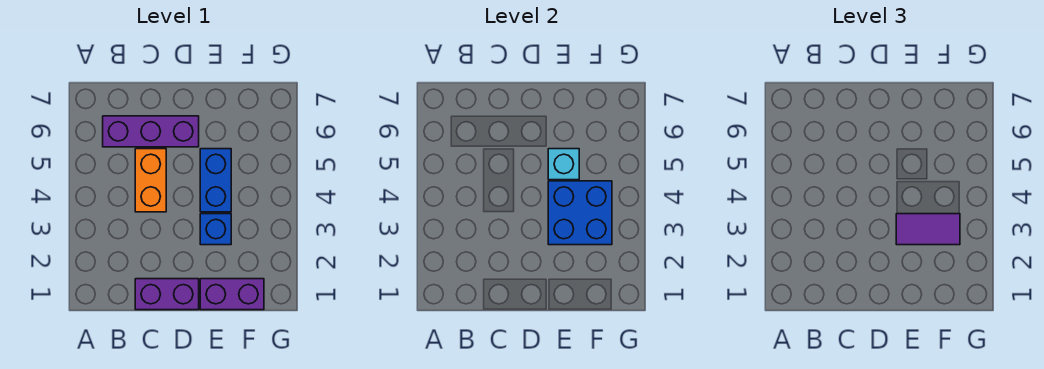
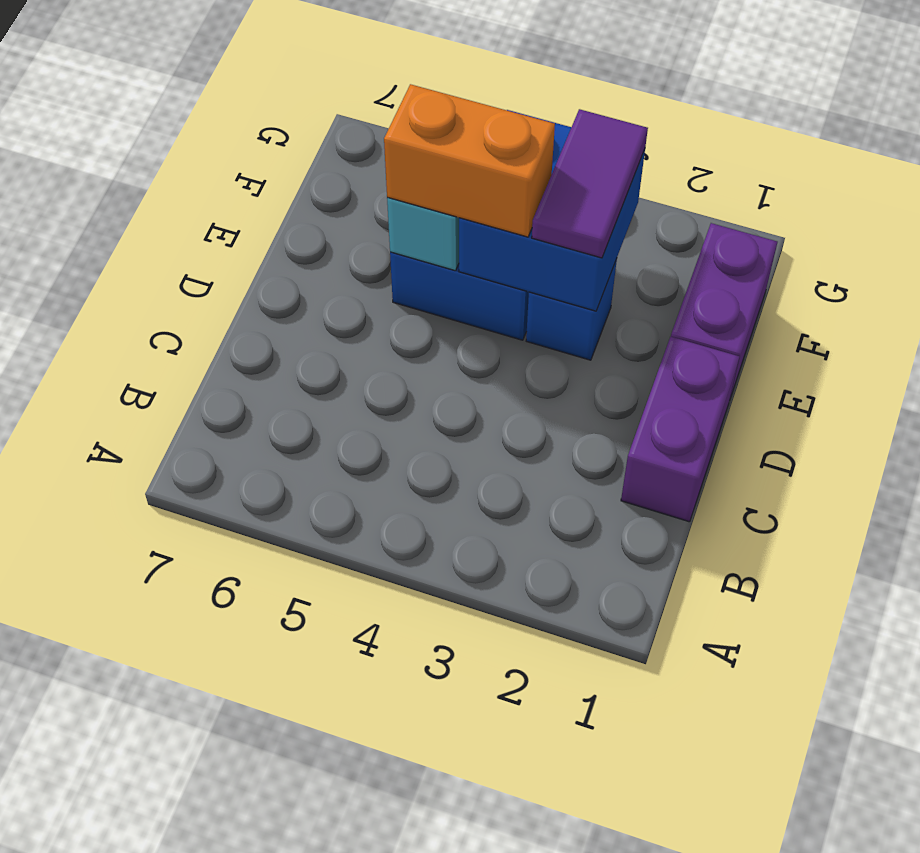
purple 1x3 brick [103,116,199,147] -> none
orange 1x2 brick [135,149,166,212] -> orange 1x2 brick moved to [384,84,555,237]

